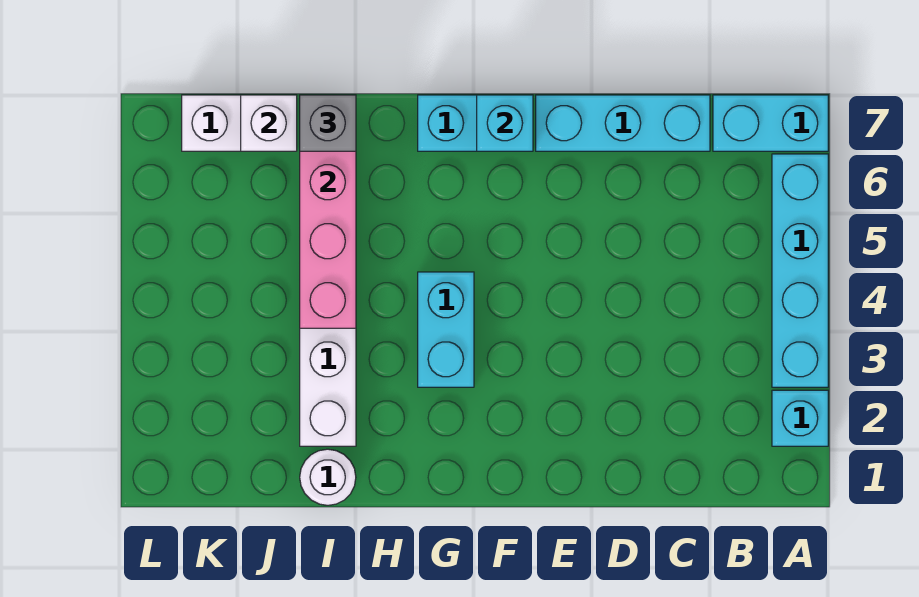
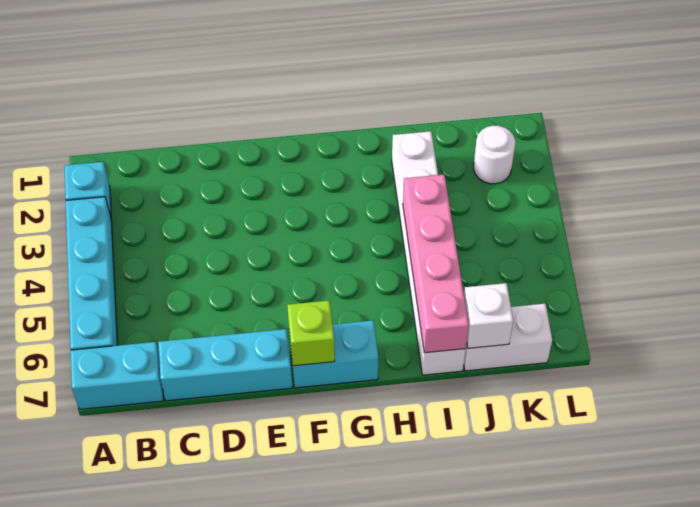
cyan 1x1 brick [477,95,533,151] -> lime 1x1 brick [287,300,335,366]
cyan 1x2 brick [418,272,474,387] -> none
white 1x1 round brick [300,449,356,505] -> white 1x1 round brick moved to [474,126,515,184]
grey 1x1 brick [300,95,356,151] -> none

